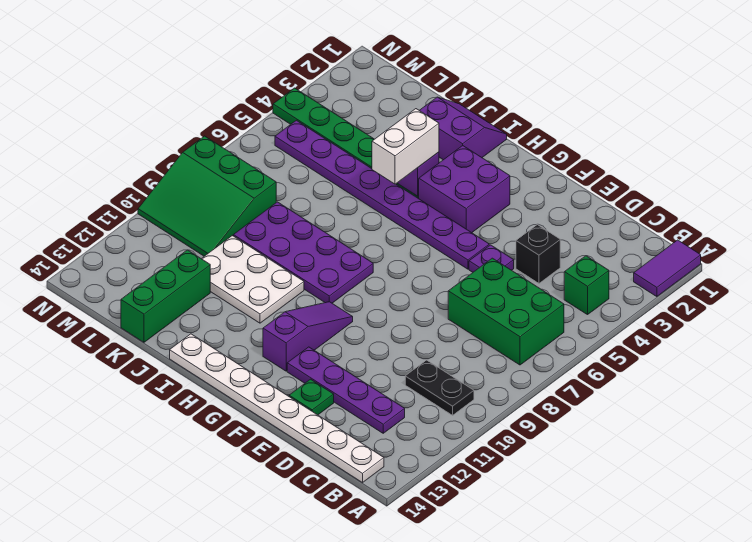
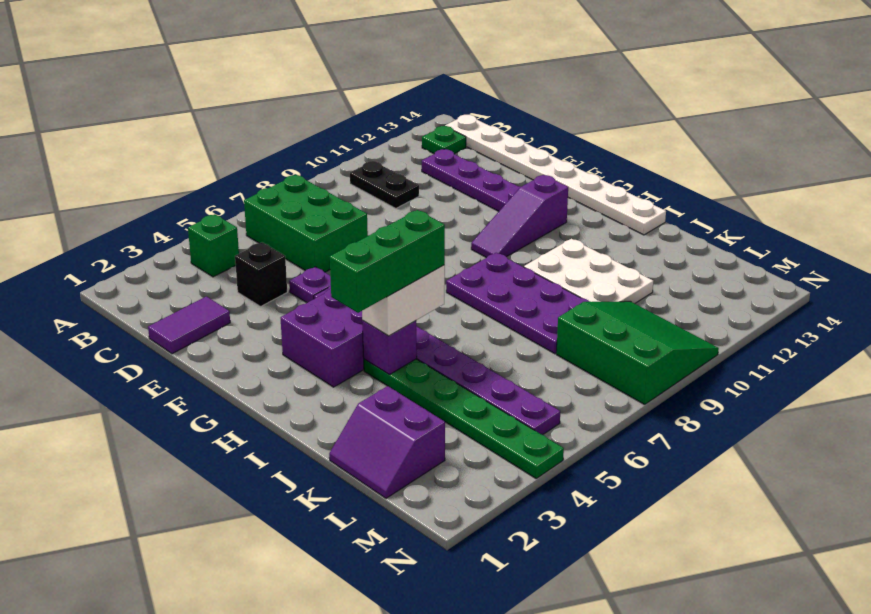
purple 1x2 tile [634,240,701,297] -> purple 1x2 tile moved to [148,296,230,354]
green 1x1 plate [289,379,334,415] -> green 1x1 plate moved to [422,126,466,154]
purple 2x2 slope [419,97,507,160] -> purple 2x2 slope moved to [329,386,445,498]
green 1x3 brick [121,250,210,342] -> green 1x3 brick moved to [330,210,445,313]

